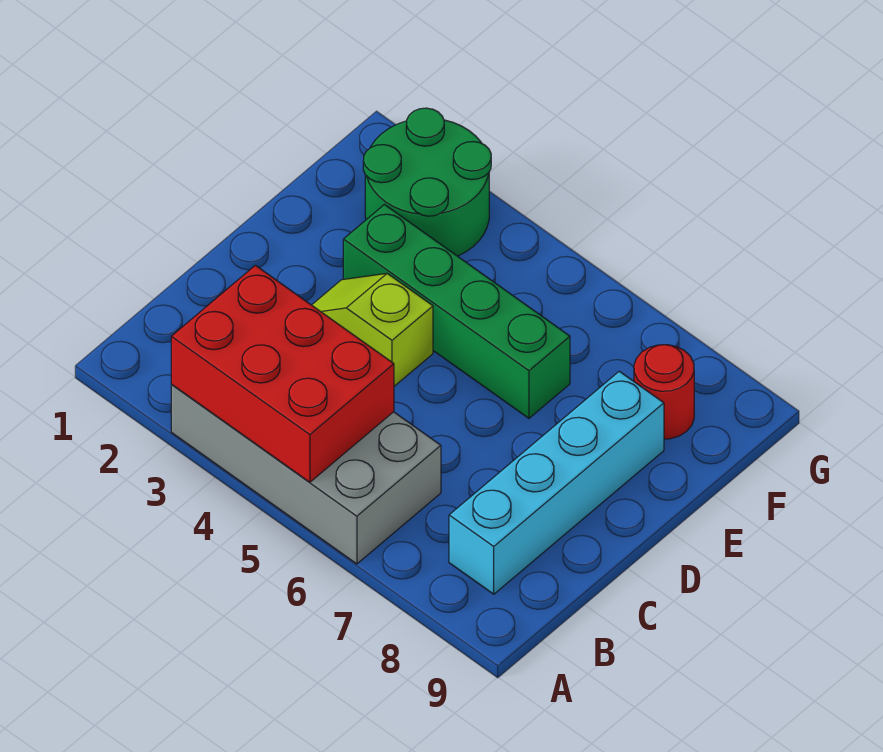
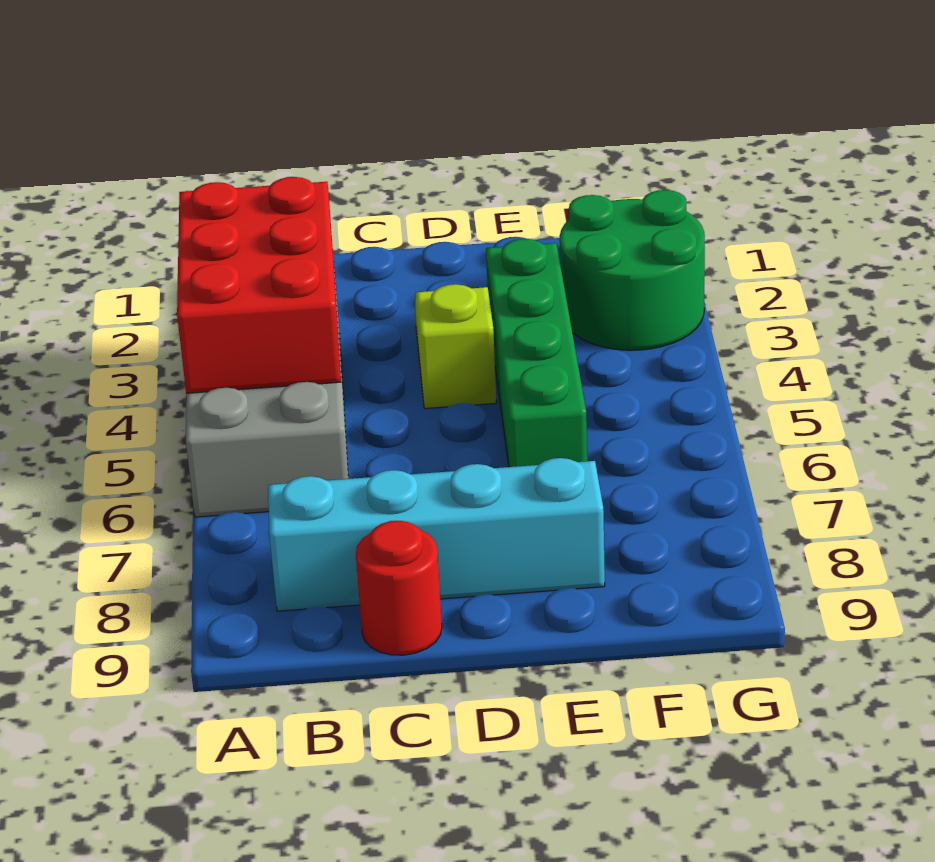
red 1x1 round brick [634,345,694,439] -> red 1x1 round brick moved to [356,521,442,655]

